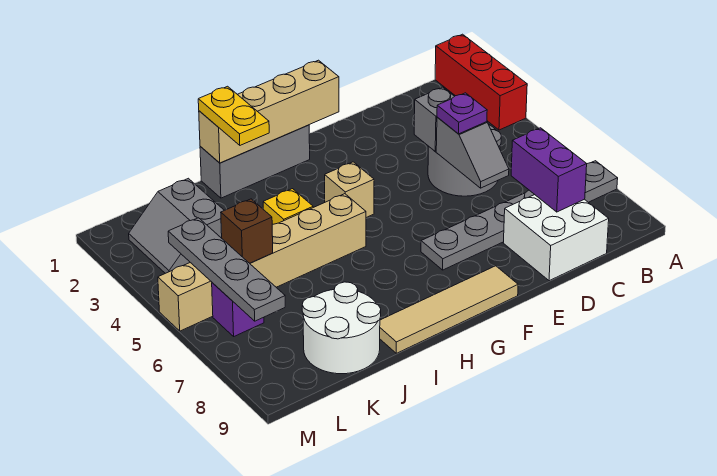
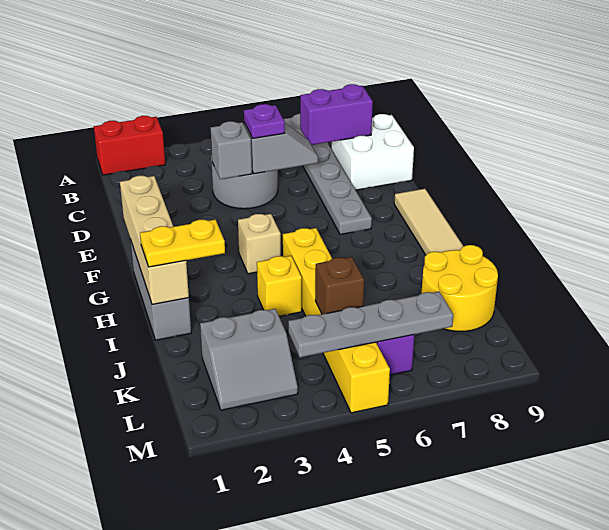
red 1x3 brick [435,34,527,130] -> red 1x2 brick [94,116,165,175]
tan 1x6 brick [158,194,366,331] -> yellow 1x6 brick [283,228,390,413]
white 2x2 round brick [302,282,381,374] -> yellow 2x2 round brick [421,245,498,331]

